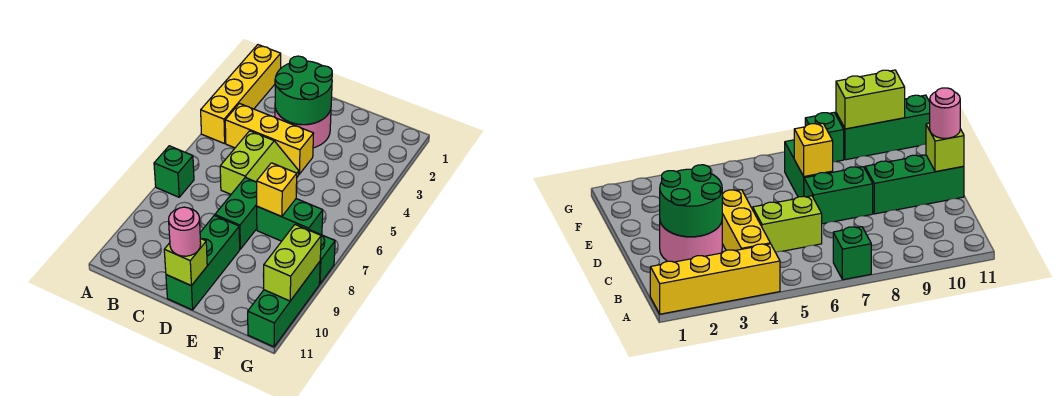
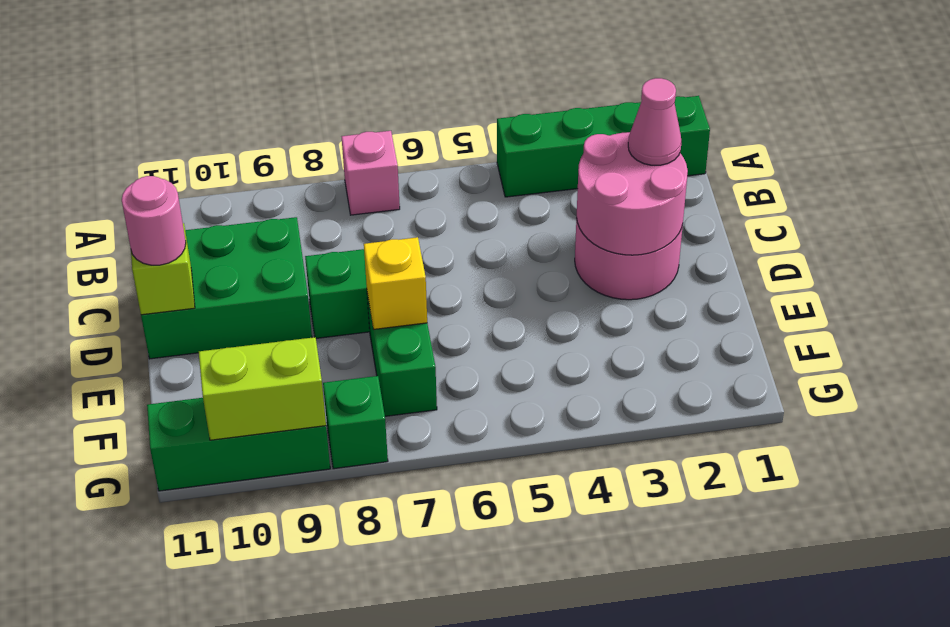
yellow 1x4 brick [201,45,281,144] -> green 1x4 brick [497,96,710,197]
green 1x1 brick [154,146,194,197] -> pink 1x1 brick [342,131,400,215]
yellow 1x3 brick [225,104,314,174] -> none
green 2x2 round brick [275,56,332,125] -> pink 2x2 round brick [577,132,688,255]
none -> pink 1x1 cone [628,78,681,165]
lime 2x2 slope [220,131,299,194] -> none
green 1x3 brick [166,216,240,310] -> green 2x3 brick [141,217,312,359]

